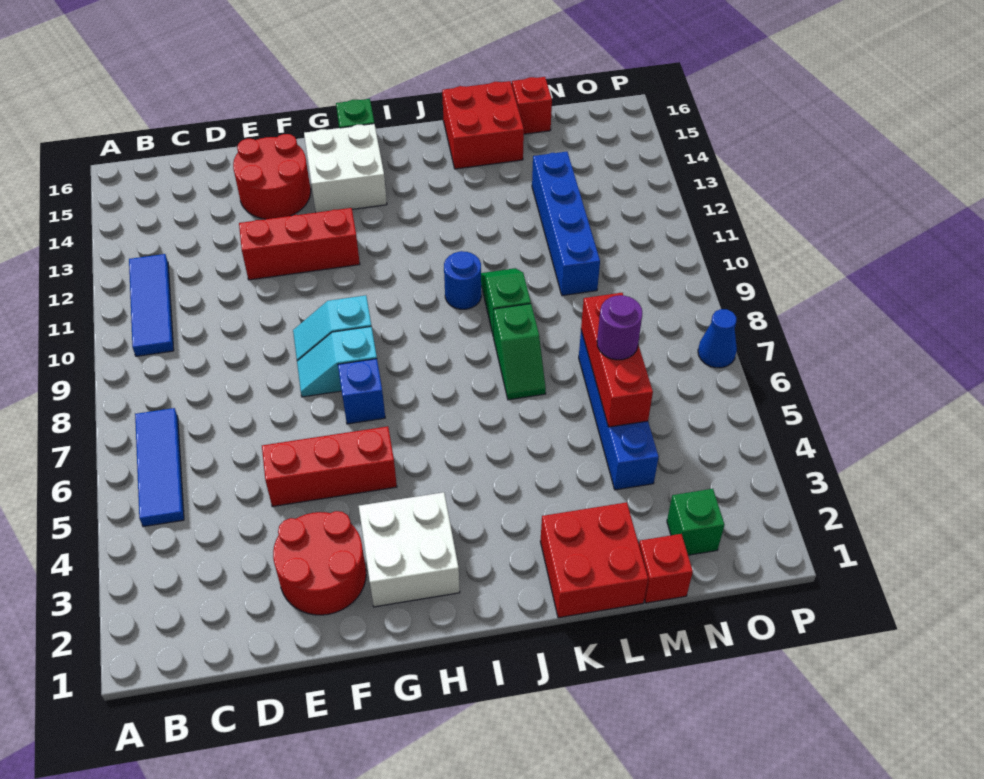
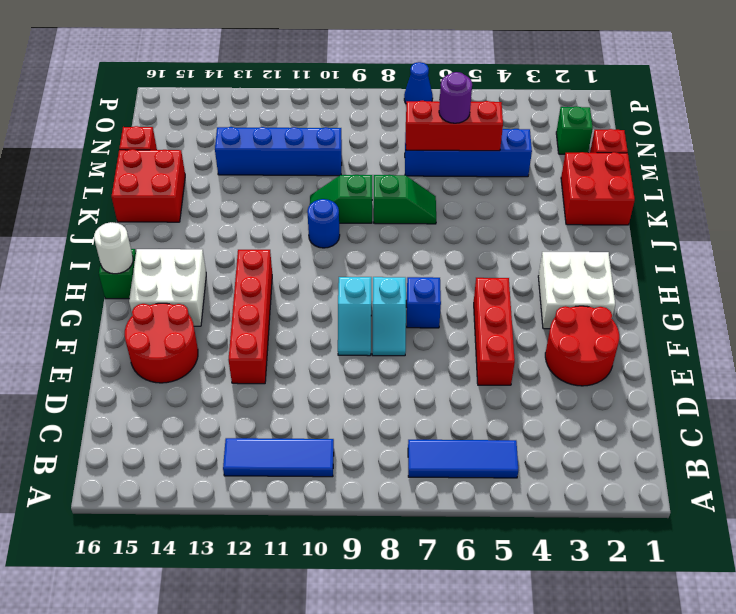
red 1x3 brick [239,208,360,280] -> red 1x4 brick [228,250,272,384]
none -> white 1x1 round brick [94,222,133,274]

